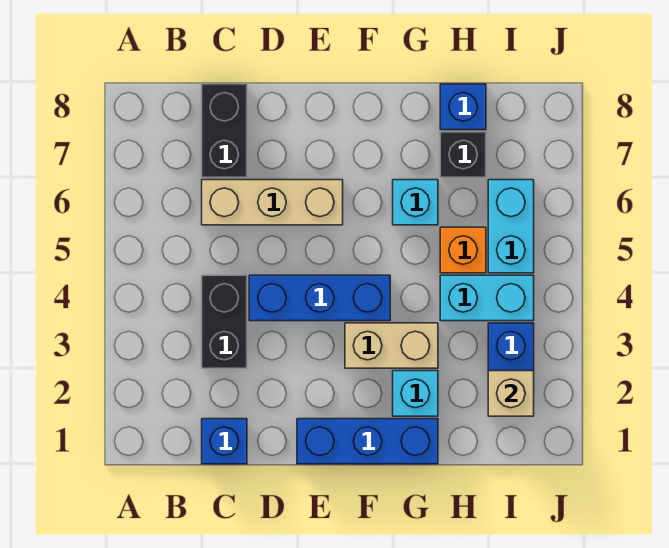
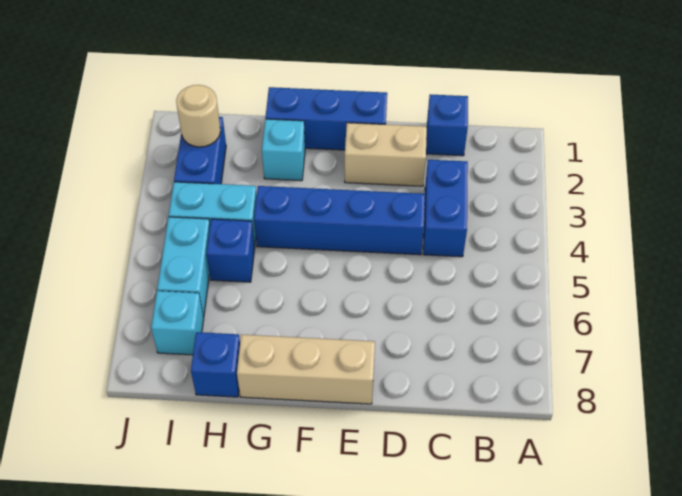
black 1x2 brick [202,275,247,368] -> blue 1x2 brick [423,160,468,257]
tan 1x3 brick [202,180,343,225] -> tan 1x3 brick moved to [237,335,375,404]
black 1x2 brick [202,84,247,177] -> none
blue 1x3 brick [249,275,390,321] -> blue 1x4 brick [254,186,425,255]
tan 1x2 brick [345,323,438,368] -> tan 1x2 brick moved to [345,123,427,186]
cyan 1x1 brick [393,180,438,225] -> cyan 1x1 brick moved to [151,291,204,355]
orange 1x1 brick [440,227,486,273] -> blue 1x1 brick [206,219,255,282]
black 1x1 brick [440,132,486,177] -> none
tan 1x1 brick [488,371,534,416] -> tan 1x1 round brick [176,85,221,147]

